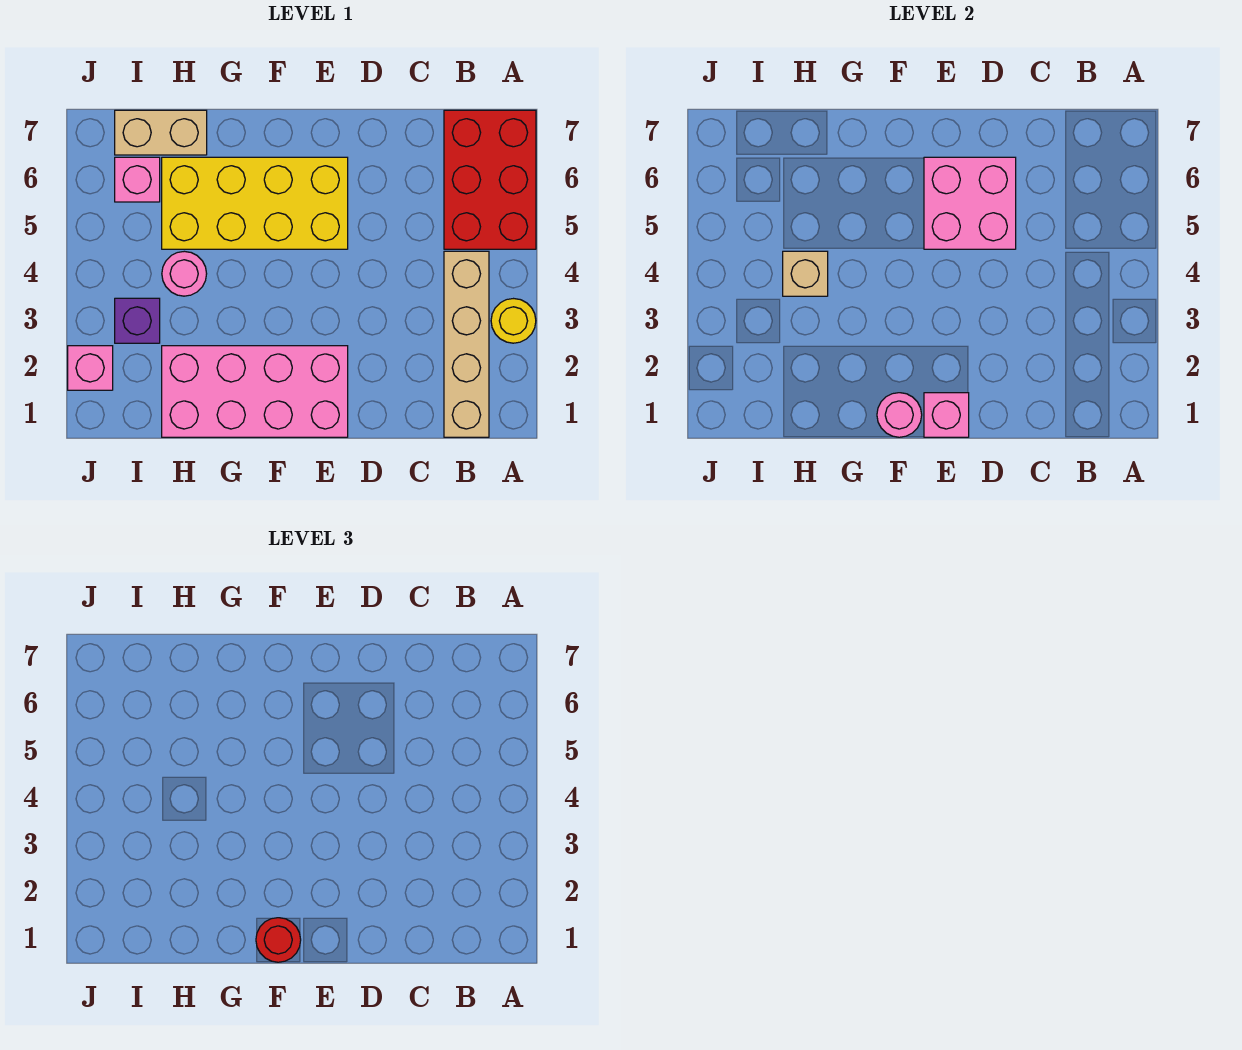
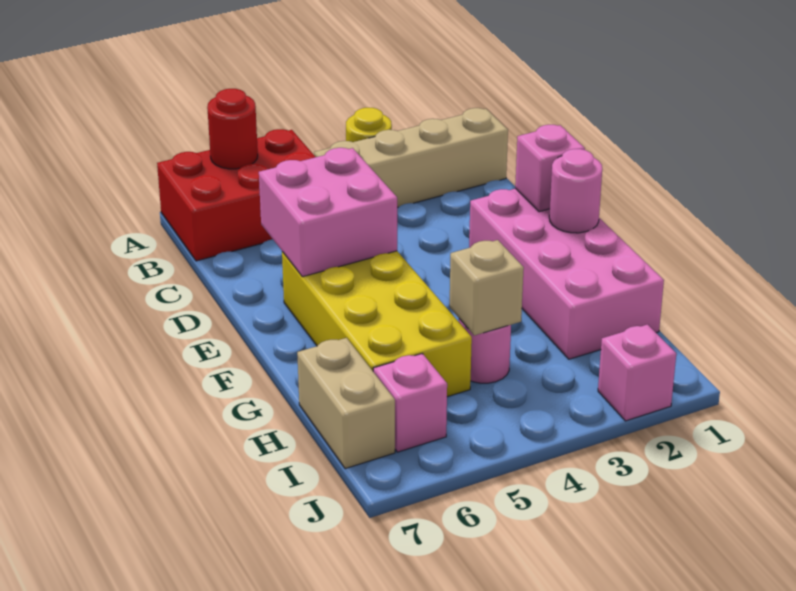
red 1x1 round brick [256,918,301,962] -> red 1x1 round brick moved to [207,89,258,169]
purple 1x1 brick [115,298,160,343] -> none

